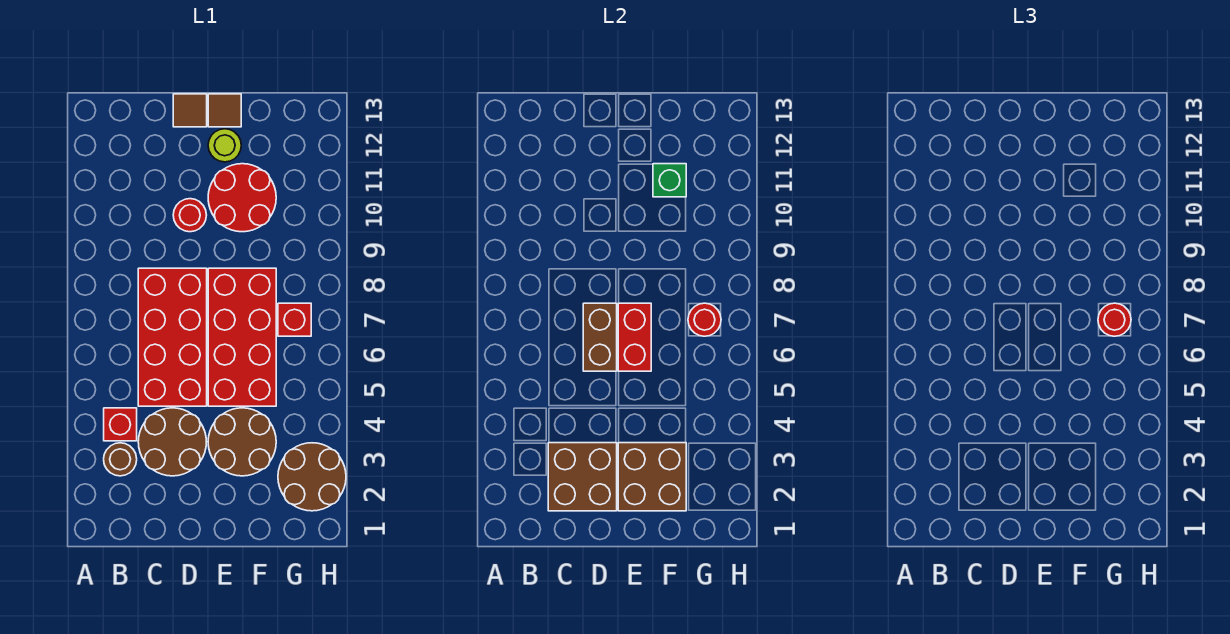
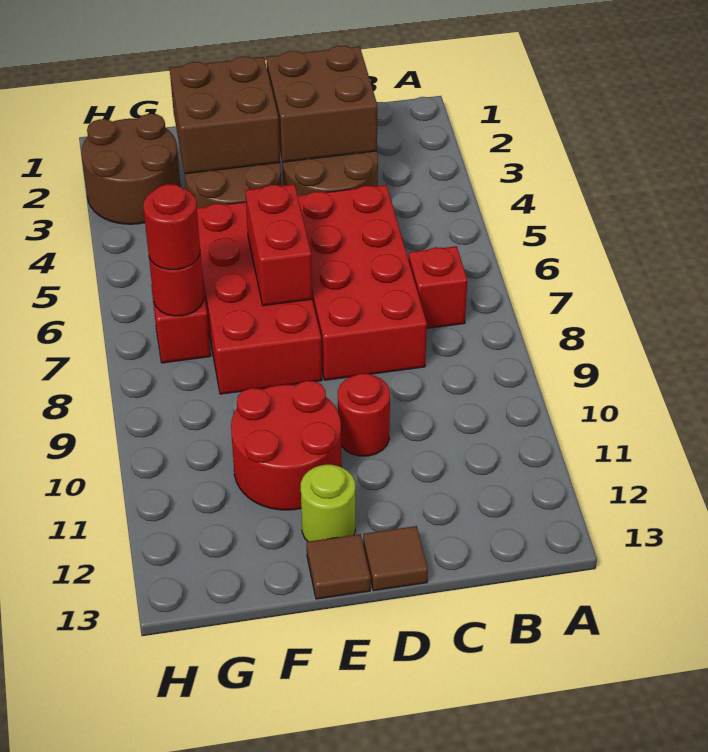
brown 1x1 round brick [104,443,137,476] -> none
red 1x1 brick [104,408,137,441] -> red 1x1 brick moved to [409,246,467,328]
brown 1x2 brick [583,303,617,371] -> none
green 1x1 brick [653,164,686,197] -> none

